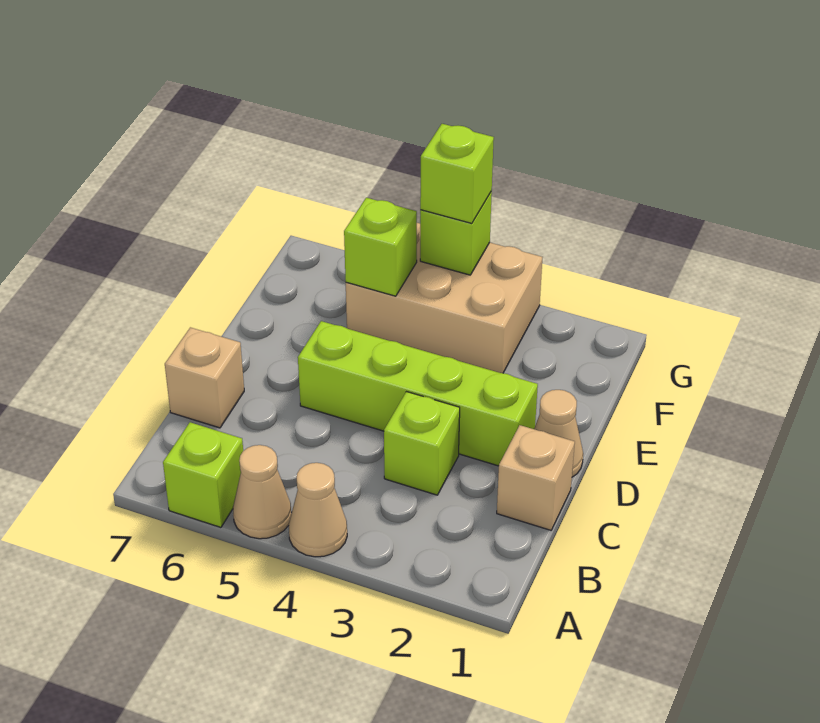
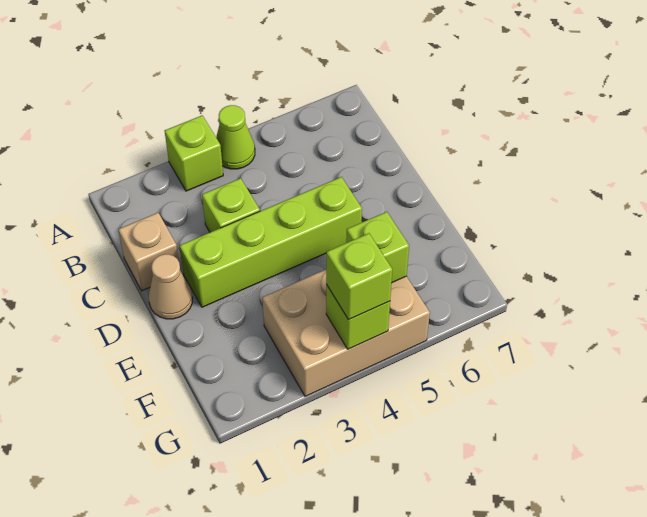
tan 1x1 cone [289,463,347,557] -> lime 1x1 cone [216,105,255,169]
tan 1x1 cone [233,445,291,539] -> none
lime 1x1 brick [163,422,243,527] -> lime 1x1 brick moved to [165,115,223,191]
tan 1x1 brick [165,327,244,428] -> none

